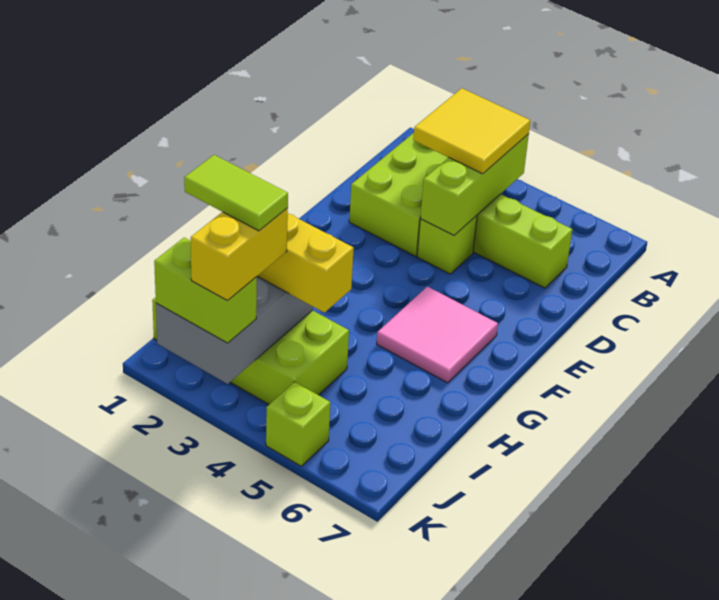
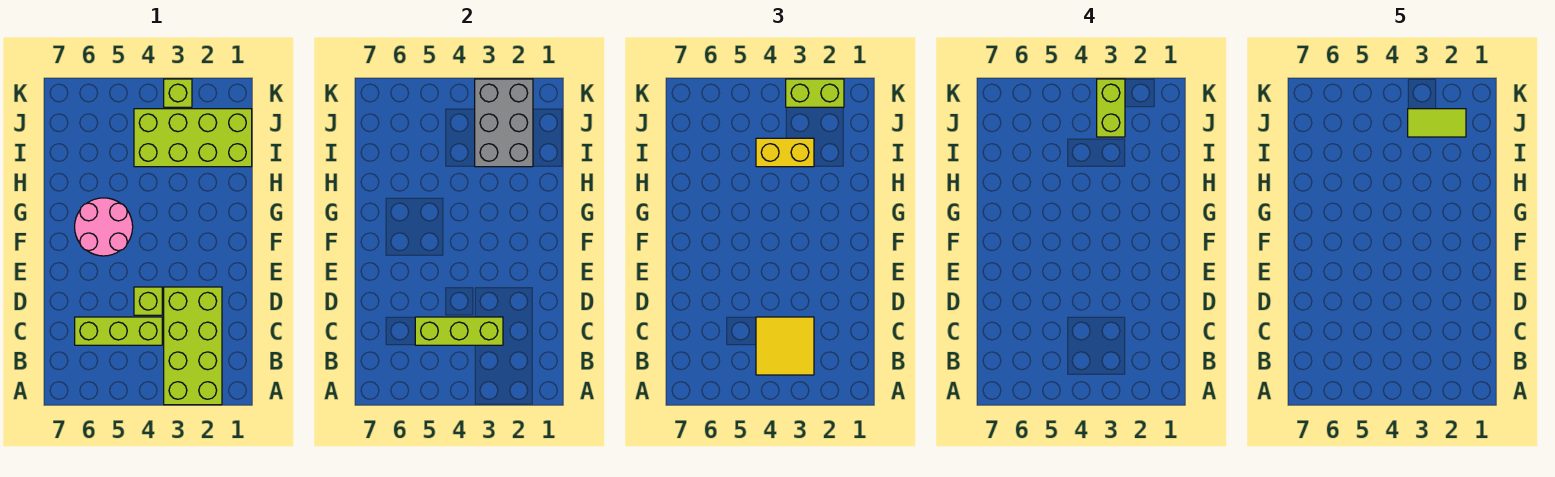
lime 1x3 brick [420,134,529,235] -> lime 1x3 brick turned to [415,317,503,345]
pink 2x2 tile [377,287,498,383] -> pink 2x2 round brick [75,198,133,256]
yellow 1x2 brick [191,208,288,300] -> lime 1x2 brick [1097,79,1125,137]
lime 1x1 brick [266,382,330,466] -> lime 1x1 brick moved to [164,79,192,107]

